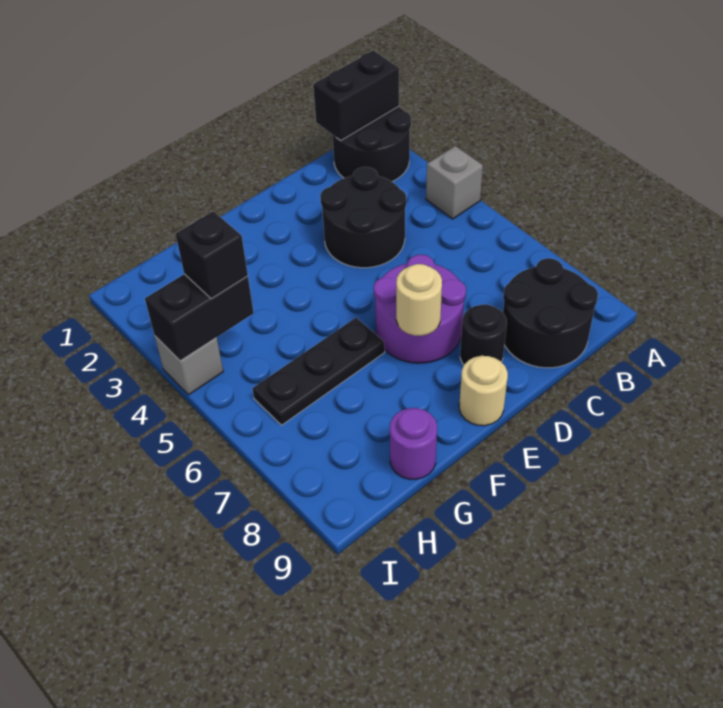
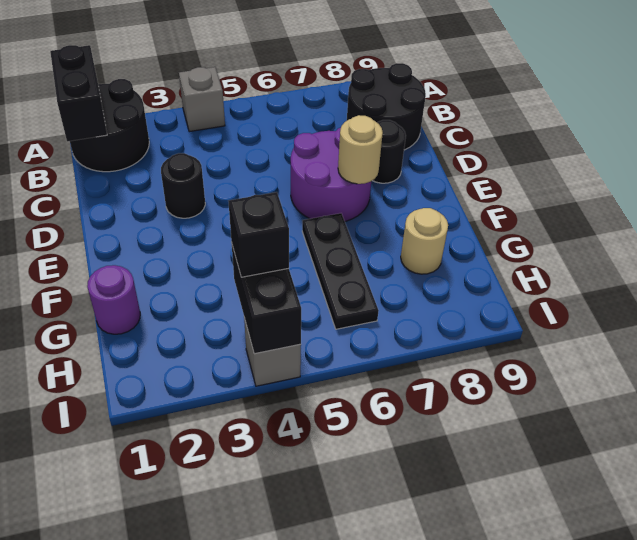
black 2x2 round brick [320,167,406,268] -> black 1x1 round brick [161,153,205,218]
tan 1x1 round brick [459,356,508,426] -> tan 1x1 round brick moved to [401,208,448,274]
purple 1x1 round brick [390,408,437,479] -> purple 1x1 round brick moved to [87,265,140,334]

